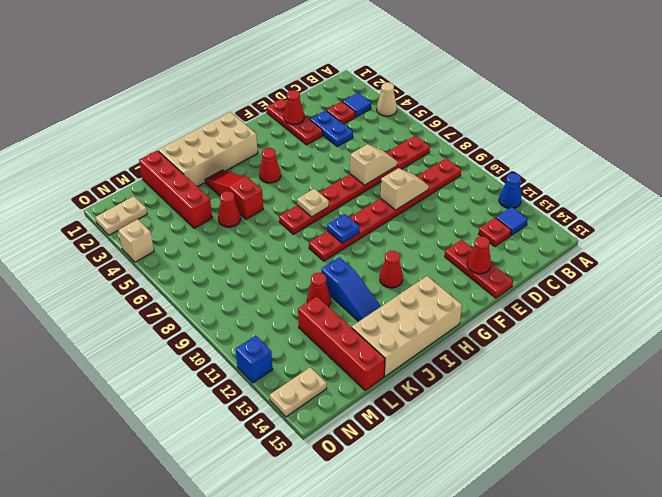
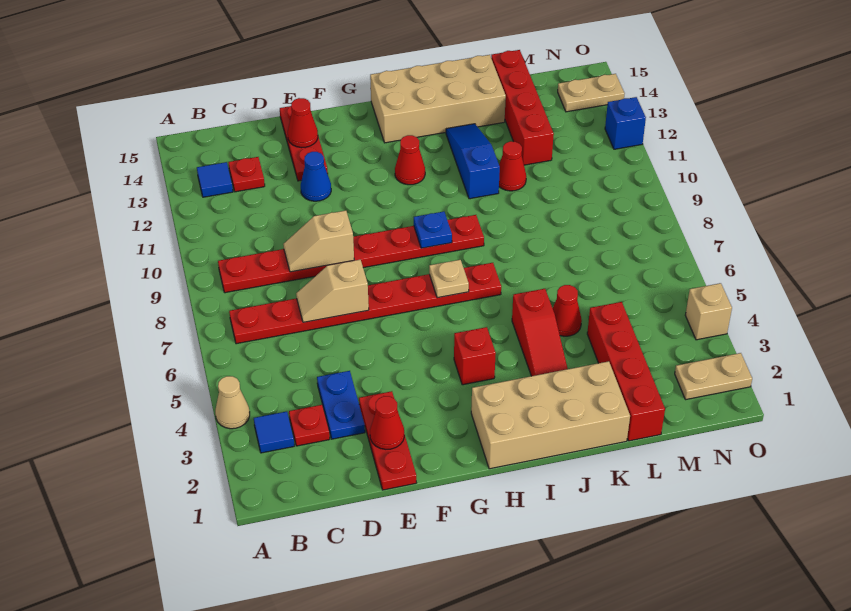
blue 1x1 cone [499,173,521,208] -> blue 1x1 cone moved to [301,152,331,201]
red 1x1 cone [259,148,281,183] -> red 1x1 brick [454,327,496,385]

